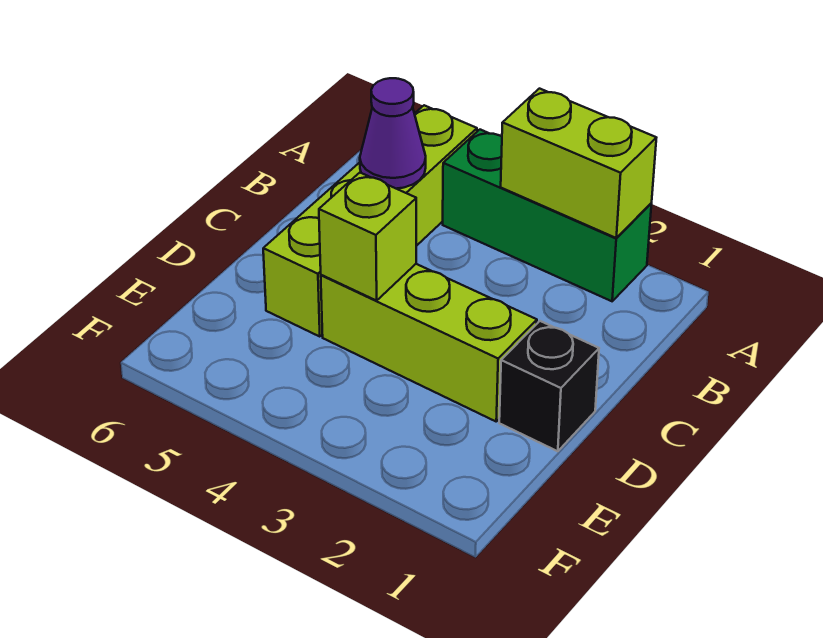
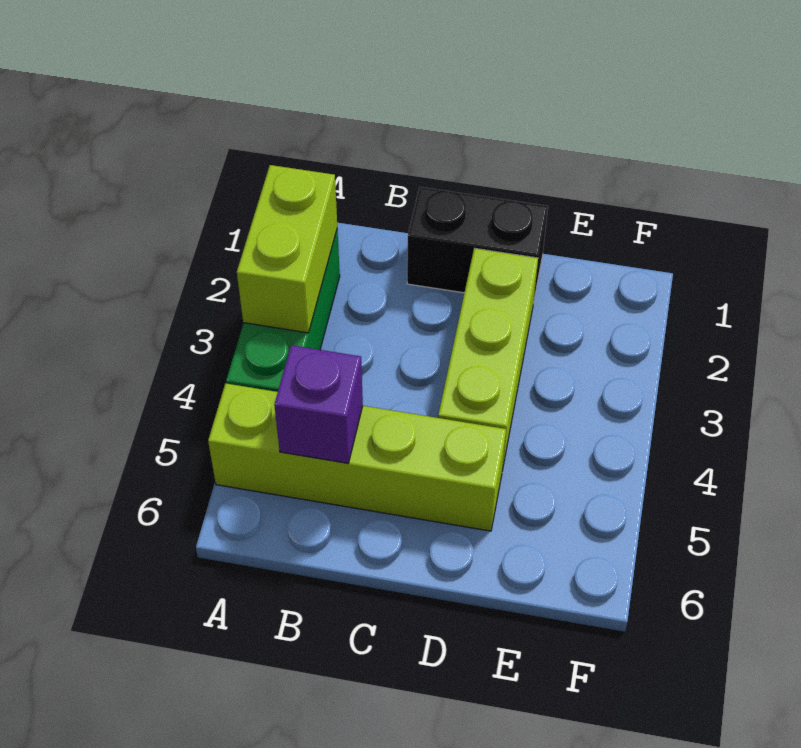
purple 1x1 cone [360,78,426,189] -> purple 1x1 brick [274,345,363,463]
black 1x1 brick [499,321,599,451] -> black 1x2 brick [407,187,548,303]
lime 1x1 brick [319,173,416,301] -> none

